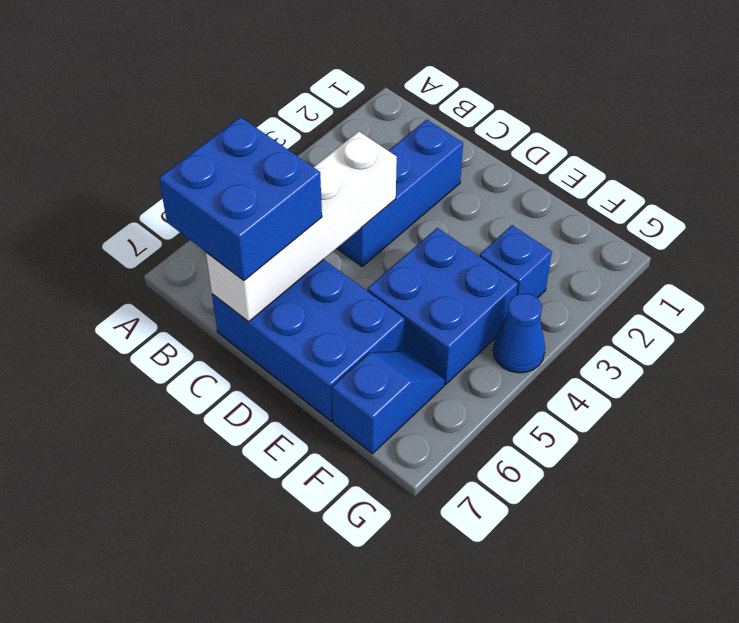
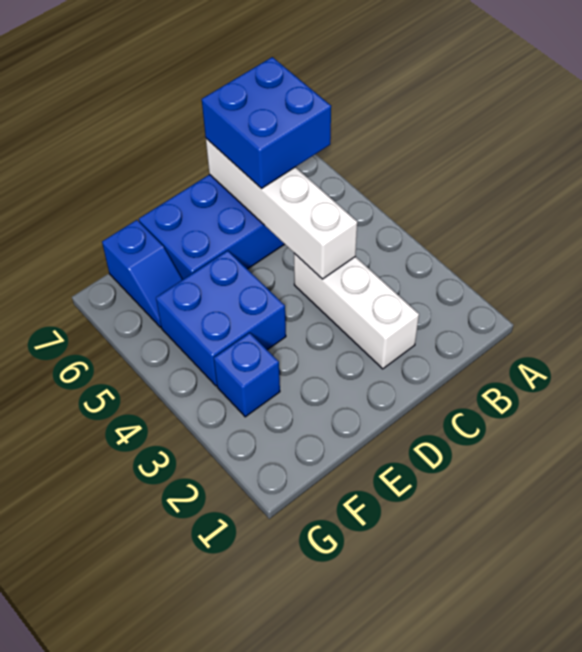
blue 1x3 brick [337,120,463,266] -> white 1x3 brick [294,253,419,369]
blue 1x1 cone [493,294,545,373] -> none

